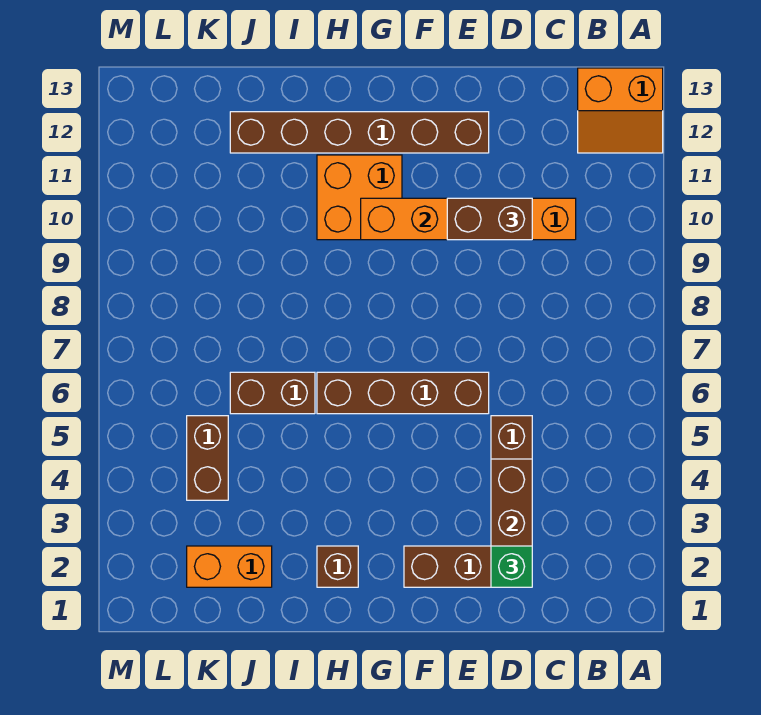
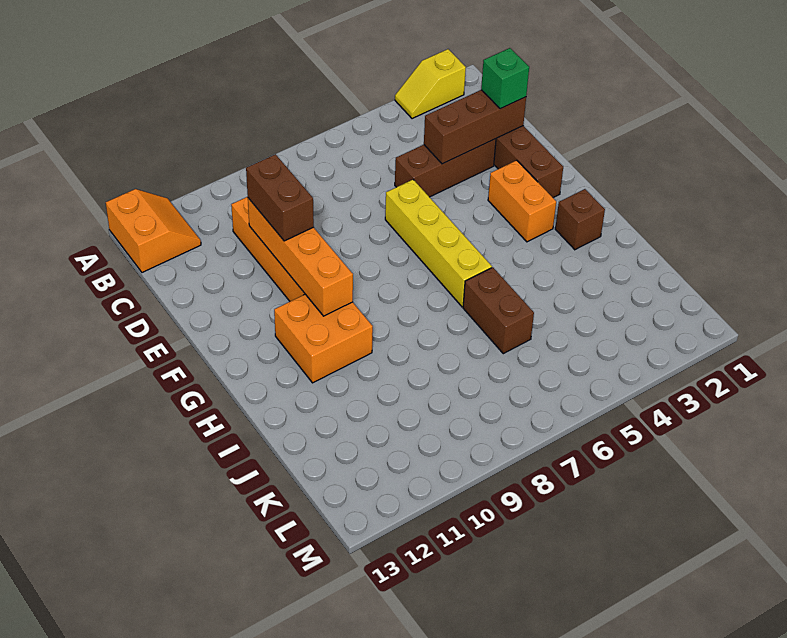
none -> yellow 1x2 slope [395,49,466,119]
brown 1x4 brick [317,372,489,414] -> yellow 1x4 brick [385,180,492,307]
brown 1x6 brick [230,112,489,153] -> none
orange 1x2 brick [187,546,272,587] -> orange 1x2 brick moved to [488,160,556,242]
brown 1x2 brick [187,416,228,500] -> none

